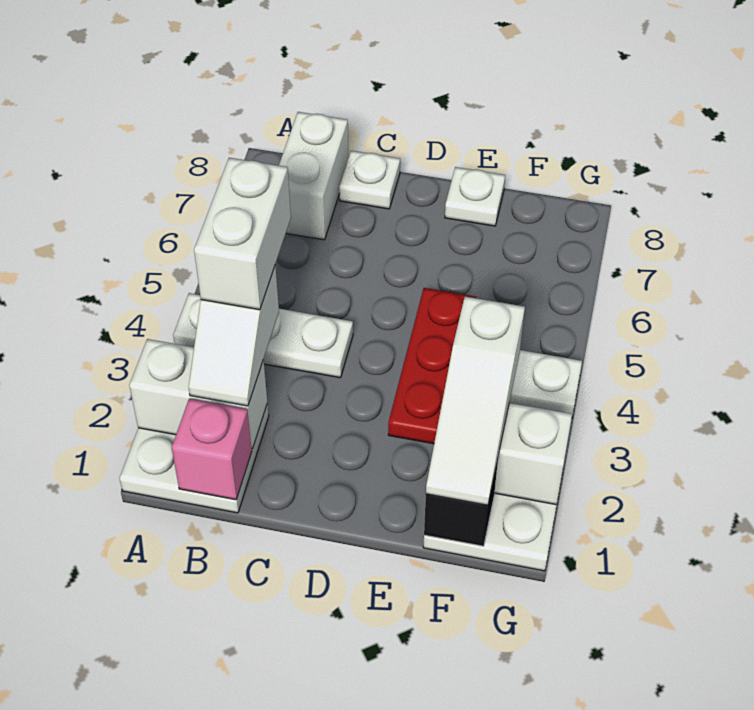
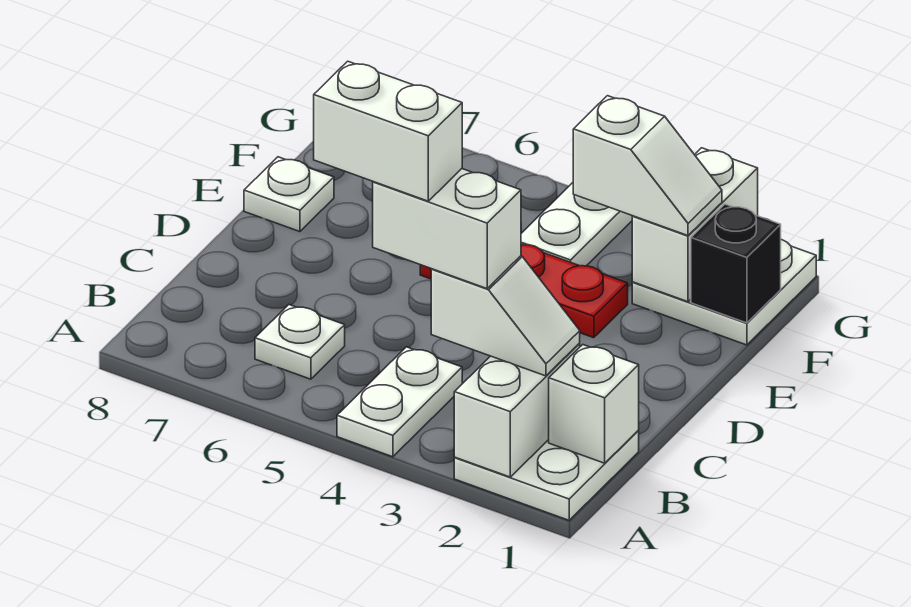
white 1x3 plate [173,293,353,378] -> white 1x2 plate [337,347,462,457]
pink 1x1 brick [172,399,252,500] -> white 1x1 brick [549,345,639,463]
white 1x2 brick [279,112,348,240] -> white 1x2 brick moved to [314,61,462,201]
white 1x1 plate [339,151,400,209] -> white 1x1 plate moved to [255,305,345,379]
white 1x3 slope [426,297,525,505] -> white 1x2 slope [573,96,722,236]

